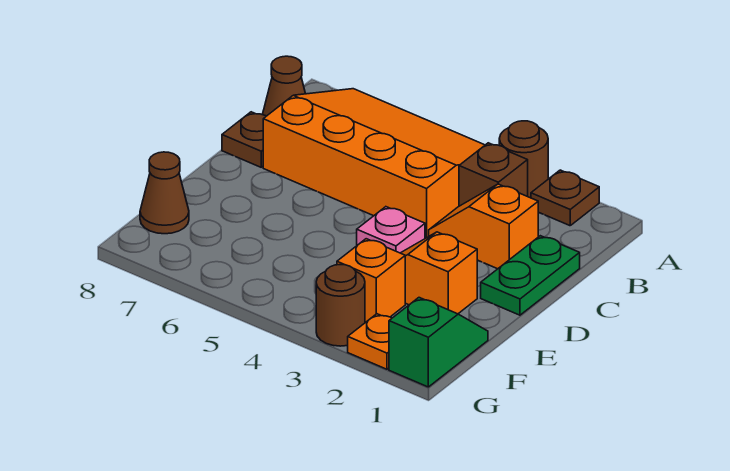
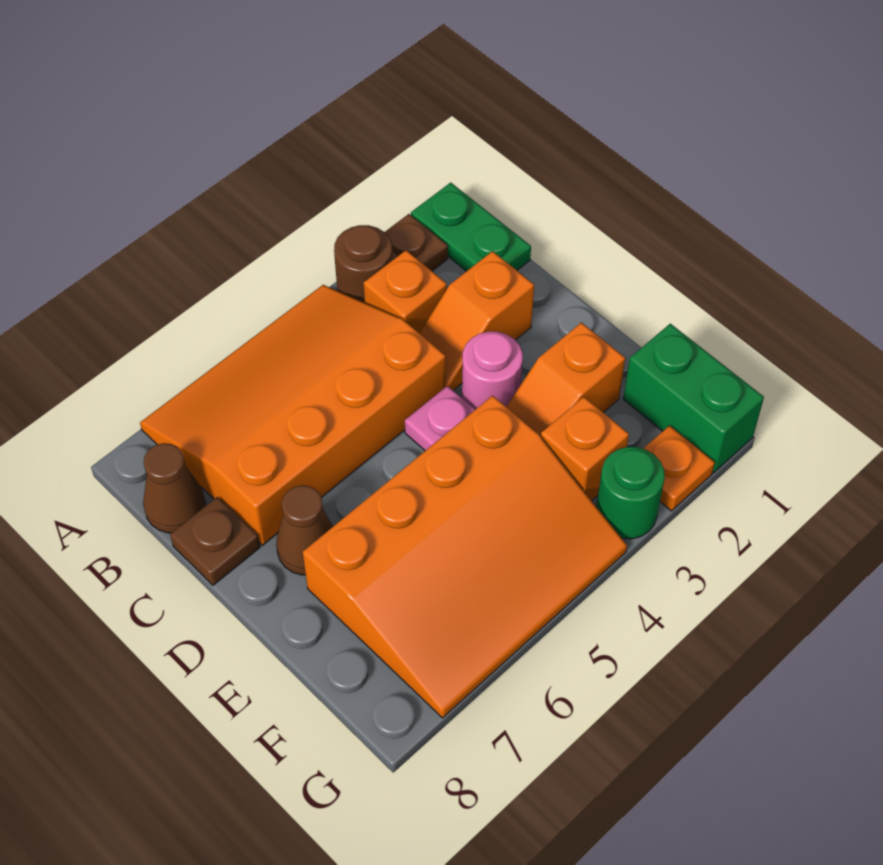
brown 1x1 brick [459,143,528,206] -> orange 1x1 brick [364,250,447,333]
green 1x2 plate [481,236,580,315] -> green 1x2 plate moved to [411,183,531,271]
none -> pink 1x1 round brick [462,332,523,409]
none -> orange 3x4 slope [303,396,627,718]
green 1x2 slope [389,298,488,387] -> green 1x2 brick [623,324,764,473]
brown 1x1 cone [140,152,189,234] -> brown 1x1 cone moved to [276,485,333,575]
brown 1x1 round brick [316,265,365,346] -> green 1x1 round brick [596,447,665,539]

